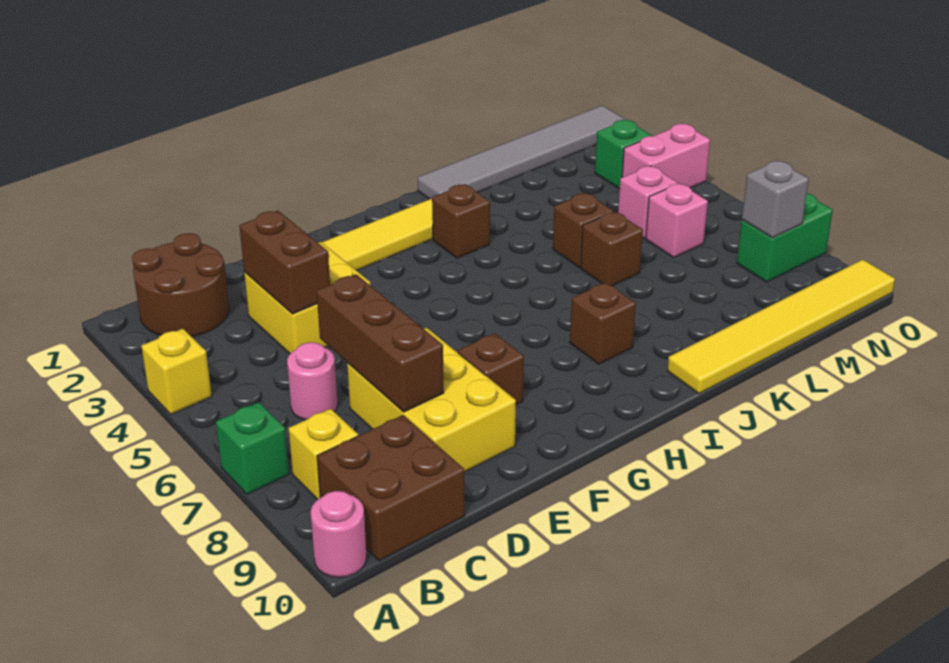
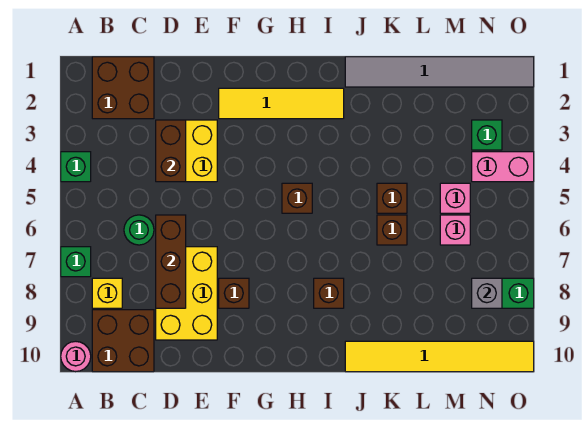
yellow 1x1 brick [141,329,212,414] -> green 1x1 brick [61,152,91,182]
brown 2x2 round brick [132,233,229,337] -> brown 2x2 brick [92,57,154,119]
pink 1x1 round brick [287,342,338,420] -> green 1x1 round brick [124,215,154,245]
brown 1x1 brick [432,184,490,258] -> brown 1x1 brick moved to [282,183,312,213]

